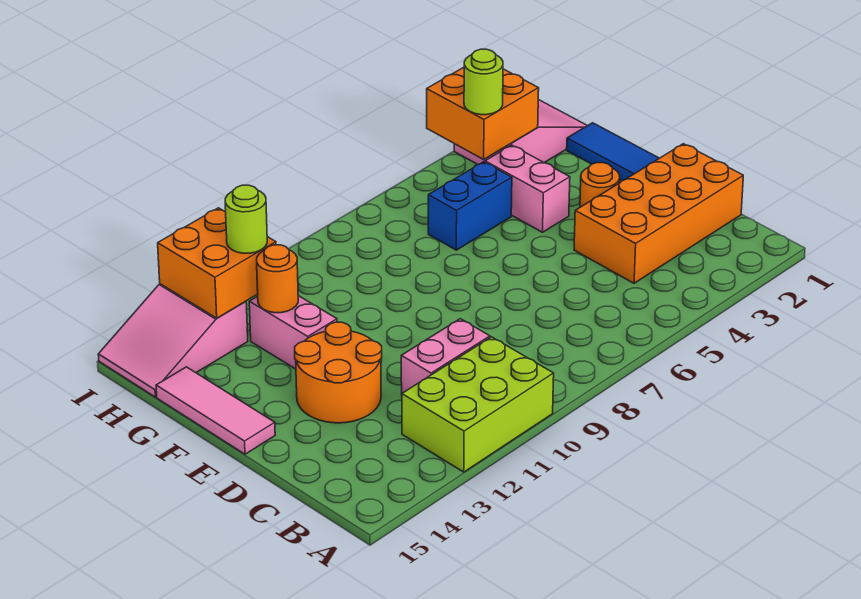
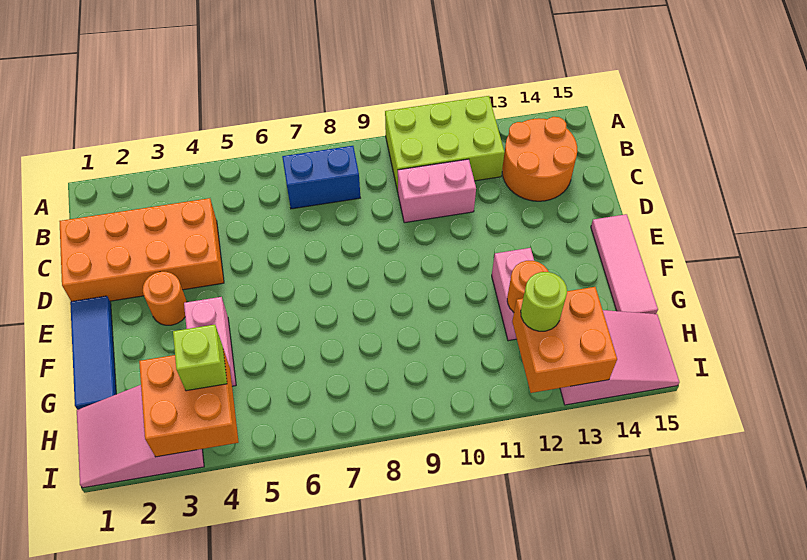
orange 2x2 round brick [295,322,382,423] -> orange 2x2 round brick moved to [502,117,577,201]
blue 1x2 brick [428,162,512,250] -> blue 1x2 brick moved to [282,146,360,209]
lime 1x1 round brick [464,49,503,115] -> lime 1x1 brick [173,325,227,391]

